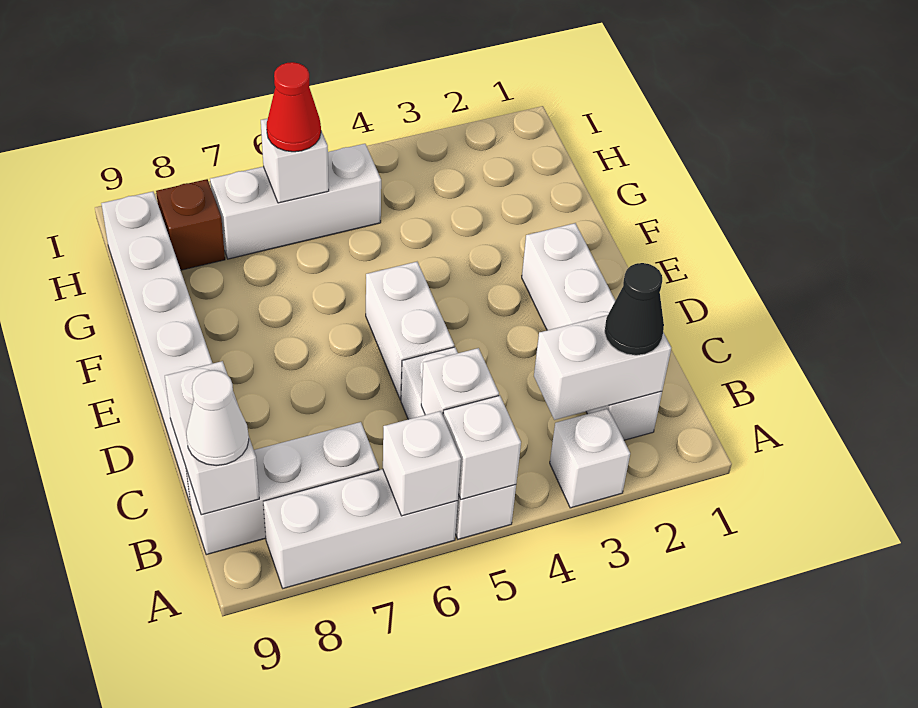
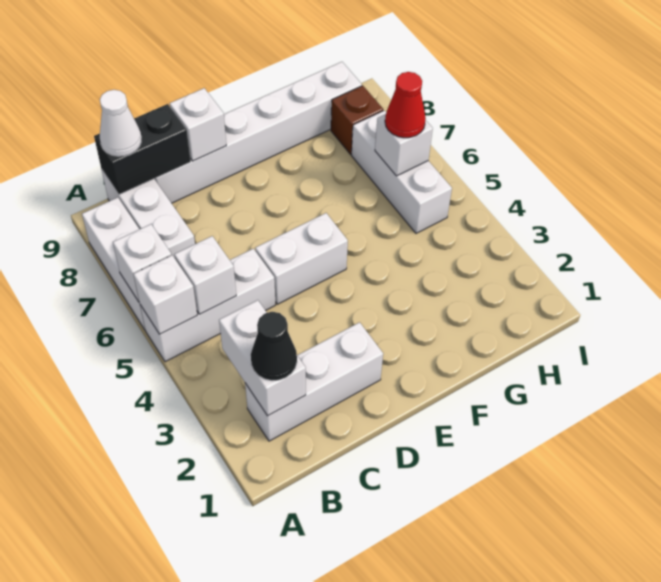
white 1x1 brick [550,409,630,508] -> white 1x1 brick moved to [170,88,226,161]
white 1x4 brick [522,223,662,440] -> white 1x3 brick [245,322,383,441]
white 1x2 brick [165,361,259,515] -> black 1x2 brick [94,104,191,194]

